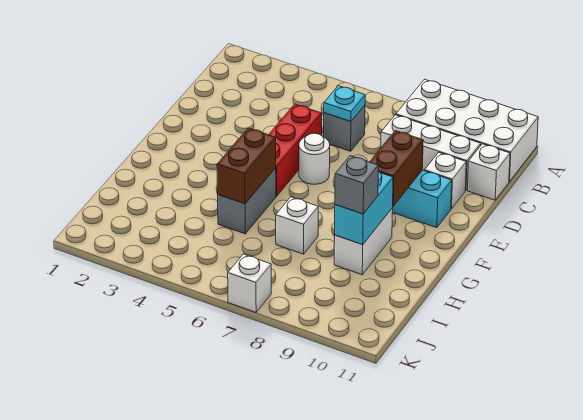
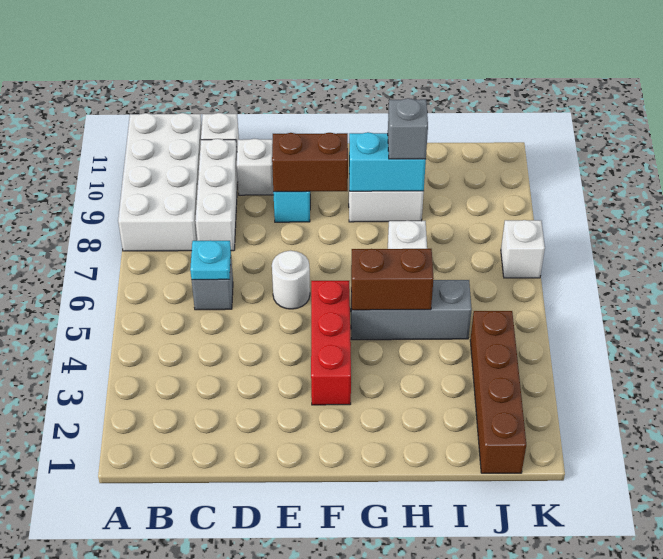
red 1x3 brick [269,104,322,196] -> red 1x3 brick turned to [311,281,351,405]
grey 1x2 brick [218,168,276,234] -> grey 1x3 brick [351,280,472,340]
none -> brown 1x4 brick [470,311,526,473]

